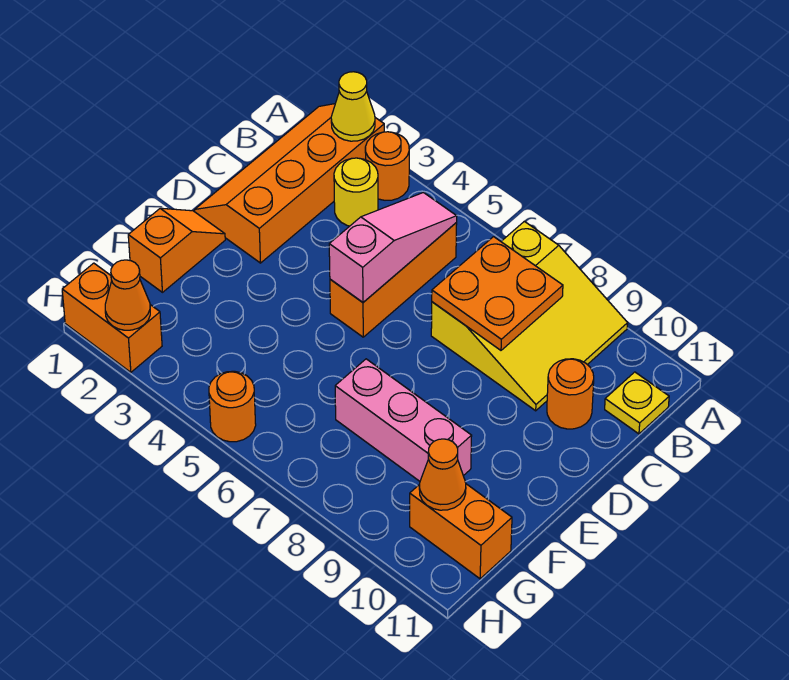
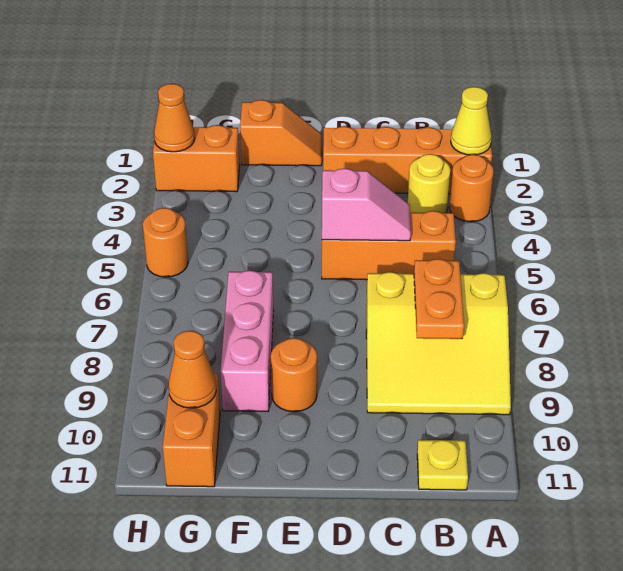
pink 1x3 slope [329,193,457,302] -> pink 1x2 slope [322,168,411,241]
orange 2x2 plate [432,237,563,350] -> orange 1x2 plate [414,259,464,339]
orange 1x1 round brick [547,359,594,429] -> orange 1x1 round brick moved to [271,338,317,412]
orange 1x2 brick [62,263,162,372] -> orange 1x2 brick turned to [153,125,240,192]

